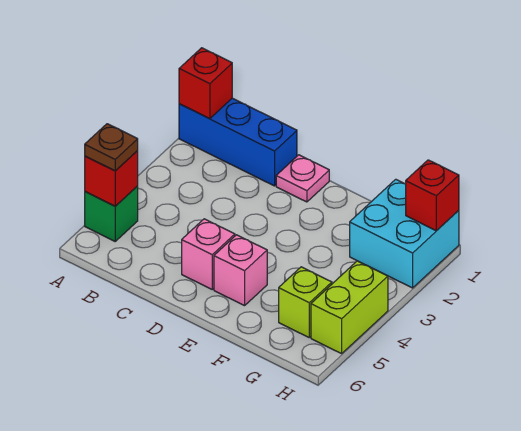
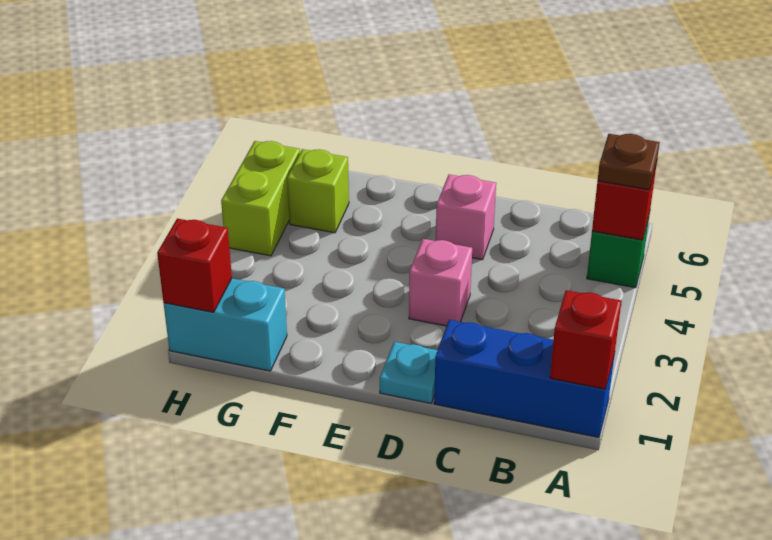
pink 1x1 plate [276,155,329,202] -> cyan 1x1 plate [380,342,438,403]
pink 1x1 brick [214,235,267,306] -> pink 1x1 brick moved to [409,239,472,326]
cyan 2x2 brick [350,179,459,288] -> cyan 1x2 brick [164,278,287,371]

